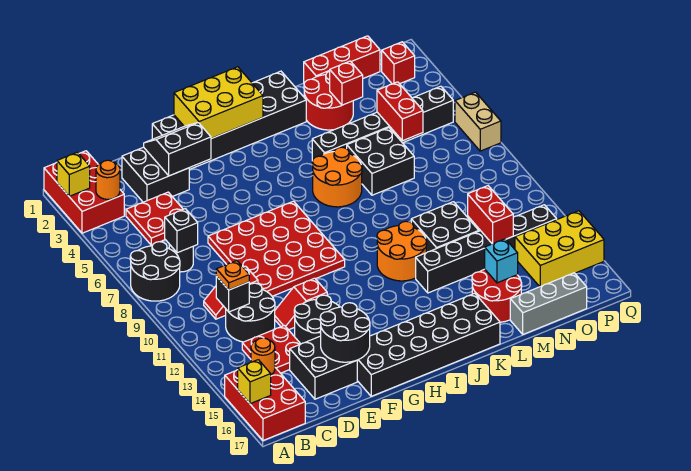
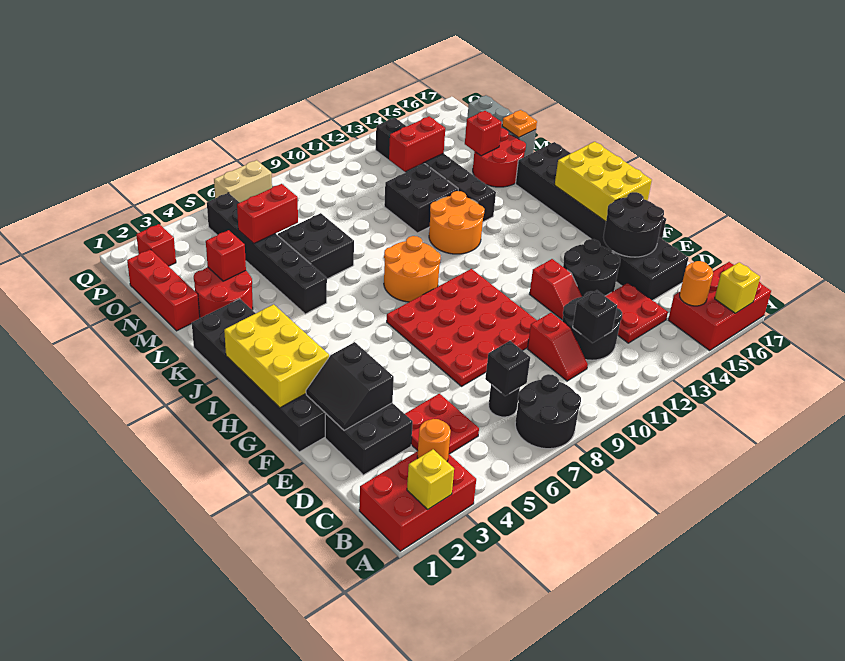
orange 1x1 plate [216,261,249,290] -> orange 1x1 plate moved to [502,110,537,138]
orange 2x2 round brick [312,147,362,207] -> orange 2x2 round brick moved to [384,236,441,302]
cyan 1x1 brick [485,239,518,283] -> red 1x1 brick [465,111,502,156]
yellow 2x3 brick [515,211,604,287] -> yellow 2x3 brick moved to [555,142,652,222]

